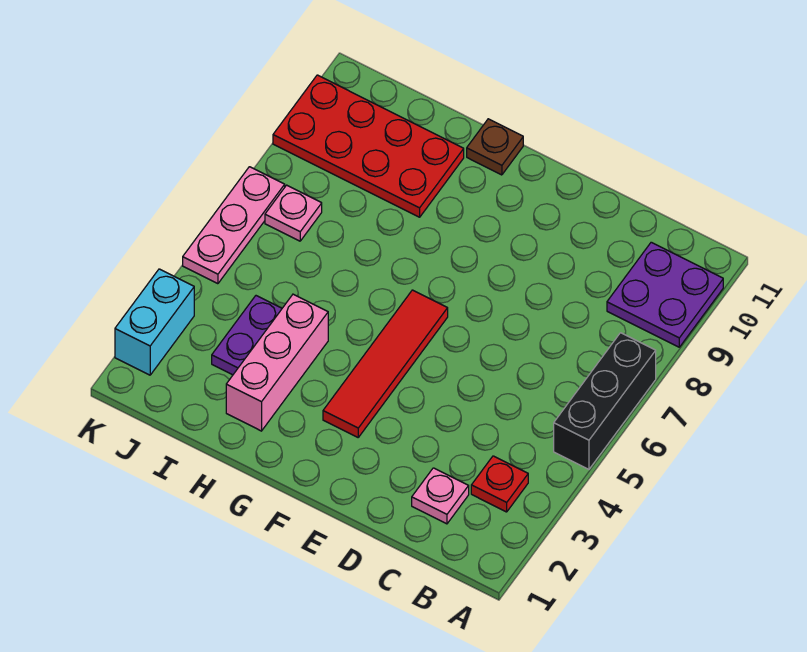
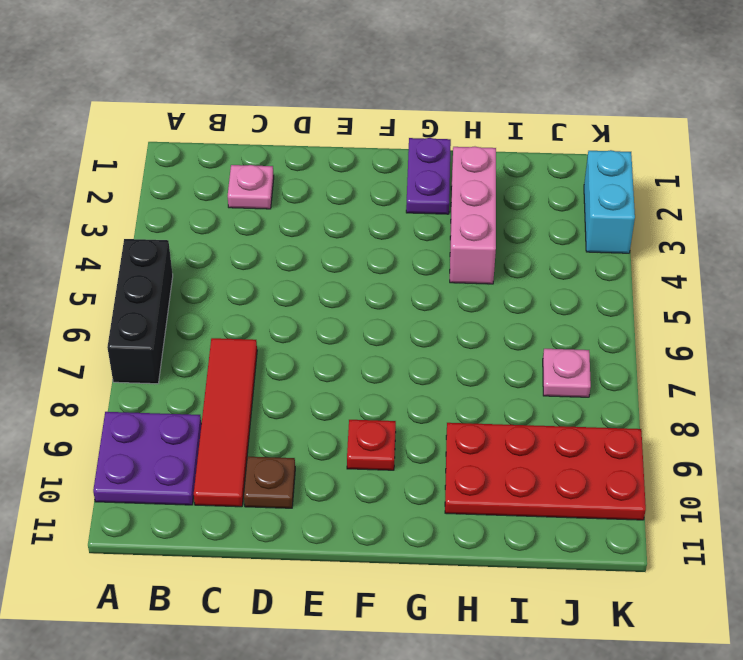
red 1x1 plate [471,456,528,512] -> red 1x1 plate moved to [347,420,396,470]
red 1x4 tile [323,290,448,437] -> red 1x4 tile moved to [194,338,257,507]
brown 1x1 plate [467,119,523,175] -> brown 1x1 plate moved to [244,457,295,508]
purple 1x2 plate [212,296,282,375] -> purple 1x2 plate moved to [406,138,451,214]
pink 1x3 plate [183,167,285,284] -> none

